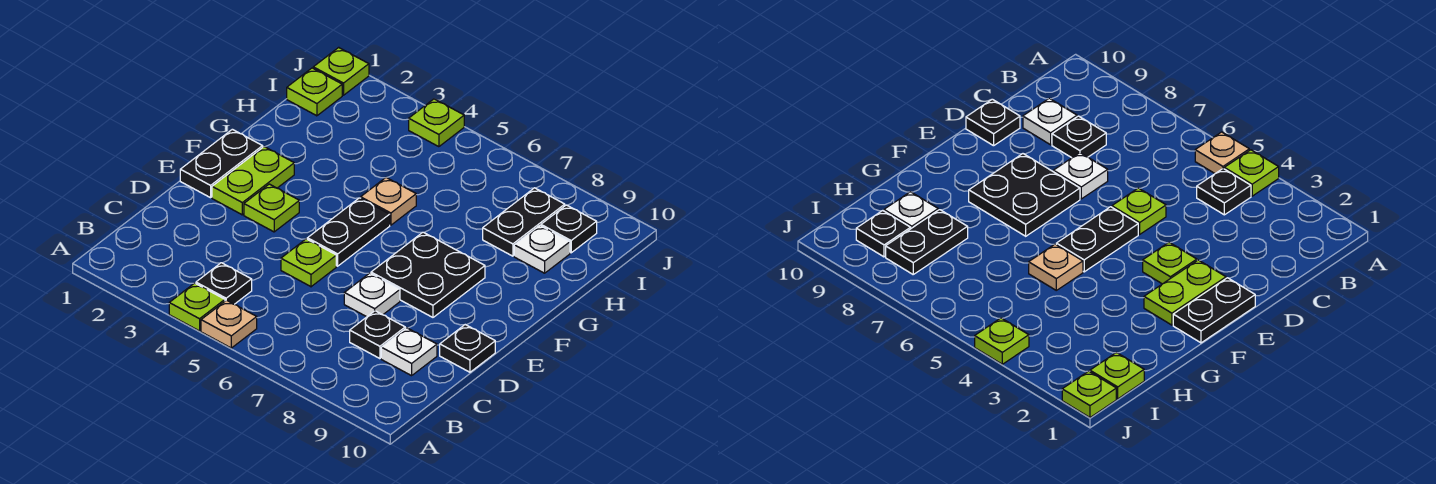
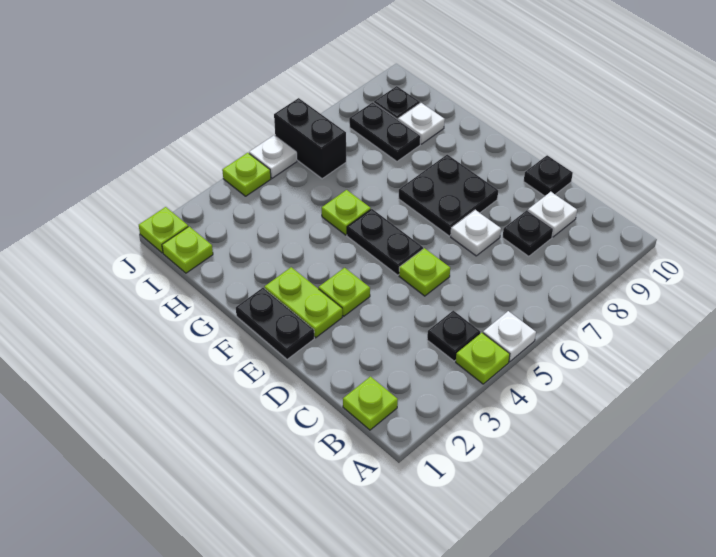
tan 1x1 plate [201,300,257,348] -> white 1x1 plate [483,311,536,362]
none -> lime 1x1 plate [343,377,398,430]
tan 1x1 plate [361,178,416,225] -> lime 1x1 plate [322,190,371,235]
none -> black 1x2 brick [274,98,346,179]
none -> white 1x1 plate [249,136,297,178]

